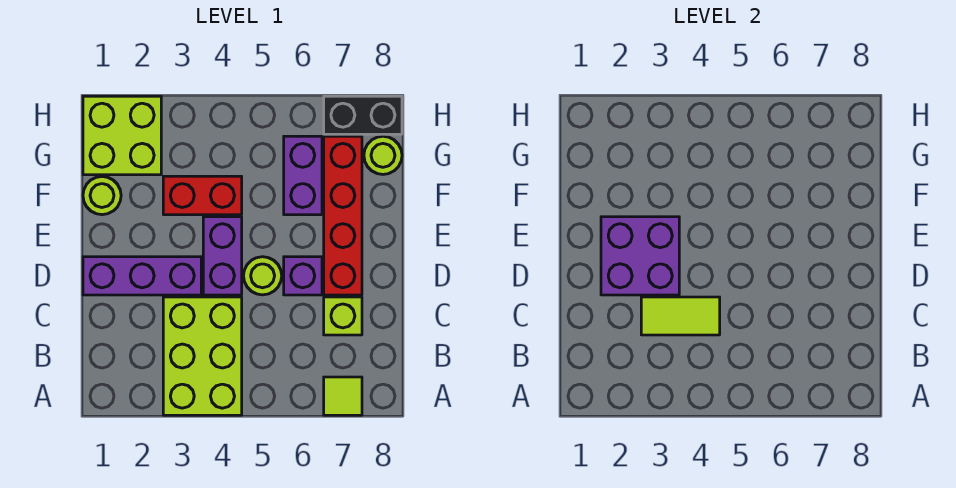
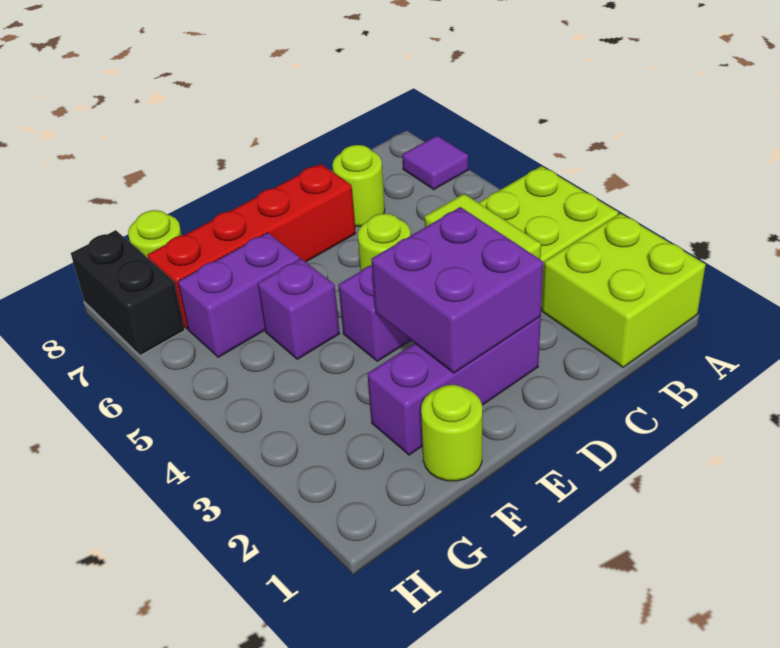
lime 1x1 tile [324,377,362,415] -> purple 1x1 tile [402,136,468,189]
lime 1x1 brick [324,297,362,335] -> lime 1x1 round brick [333,145,385,226]
purple 1x3 brick [83,257,201,295] -> purple 1x3 brick turned to [367,316,541,455]
purple 1x1 brick [284,257,322,295] -> purple 1x1 brick moved to [258,259,340,359]
red 1x2 brick [163,176,242,215] -> none
lime 2x2 brick [83,96,161,175] -> lime 2x2 brick moved to [542,213,706,367]

